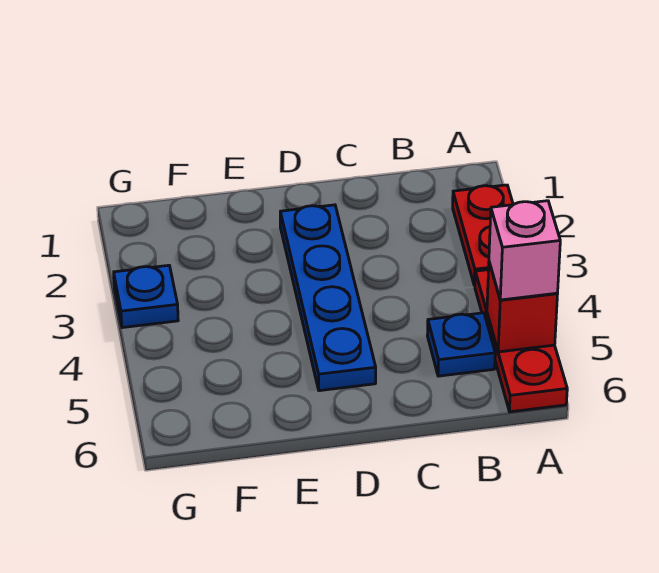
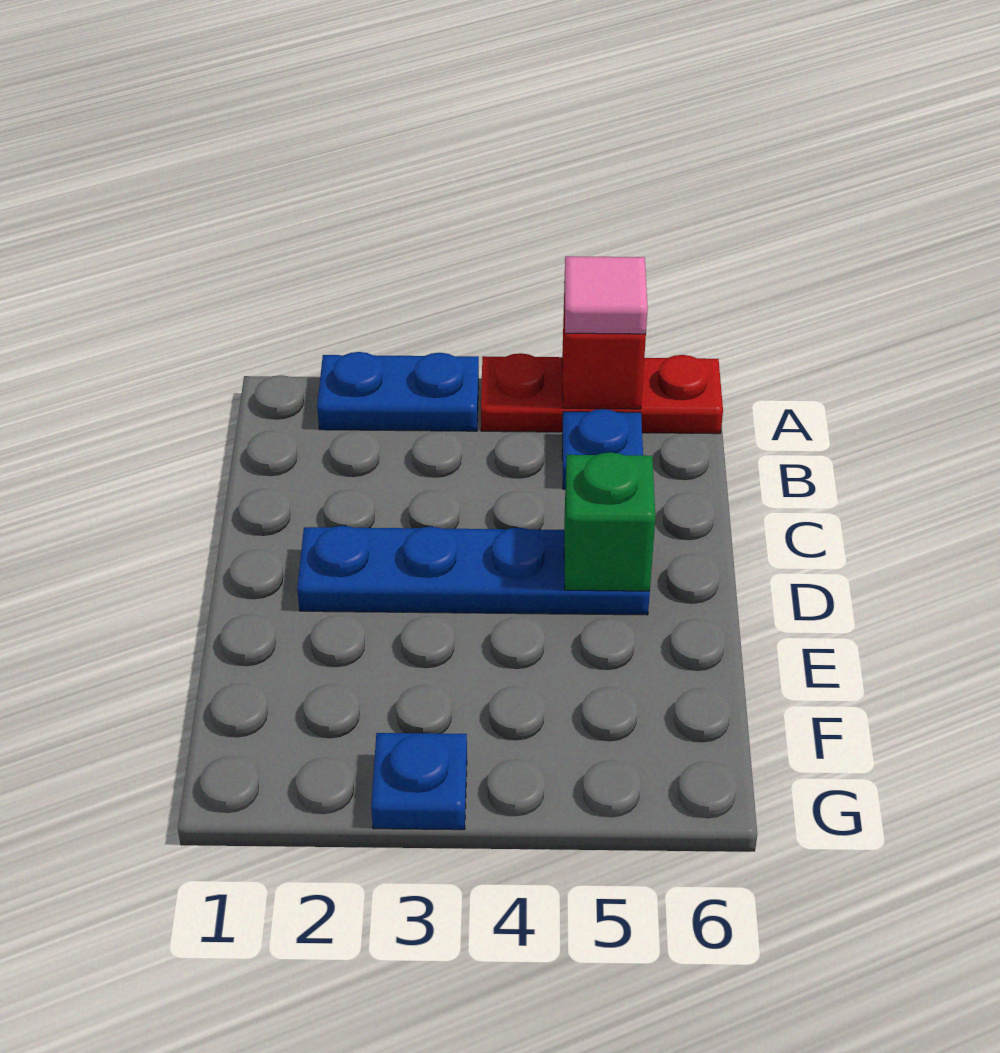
red 1x2 plate [453,185,513,286] -> blue 1x2 plate [317,352,479,431]
pink 1x1 brick [489,201,560,300] -> pink 1x1 tile [564,256,648,334]
none -> green 1x1 brick [564,452,655,591]

